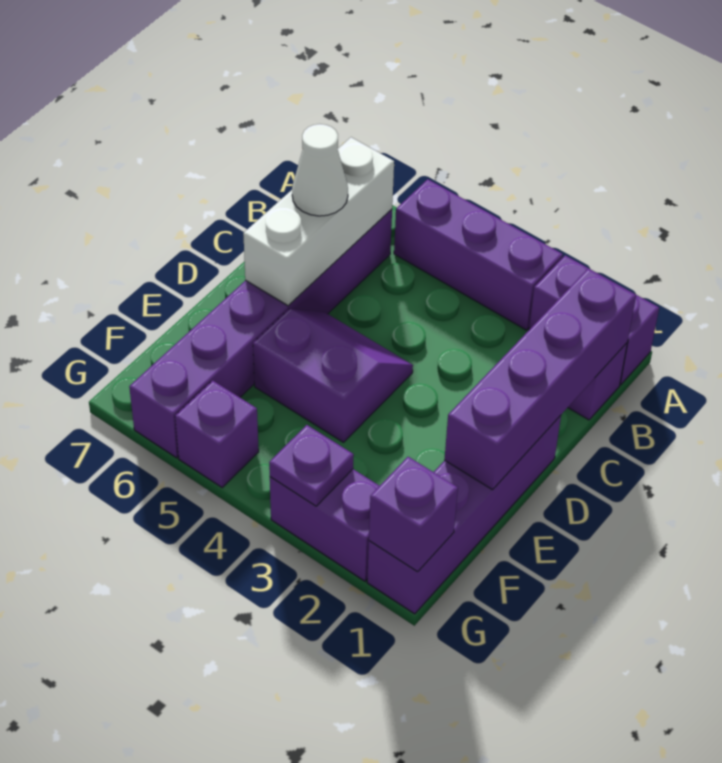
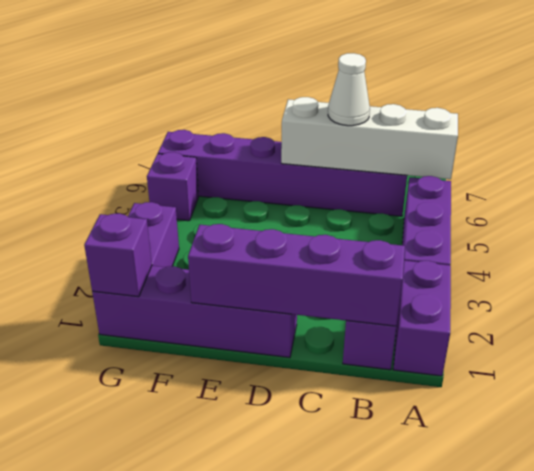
white 1x3 brick [243,137,394,306] -> white 1x4 brick [281,97,458,179]
purple 2x2 slope [253,309,413,442] -> none
purple 1x1 plate [269,425,354,506] -> none

